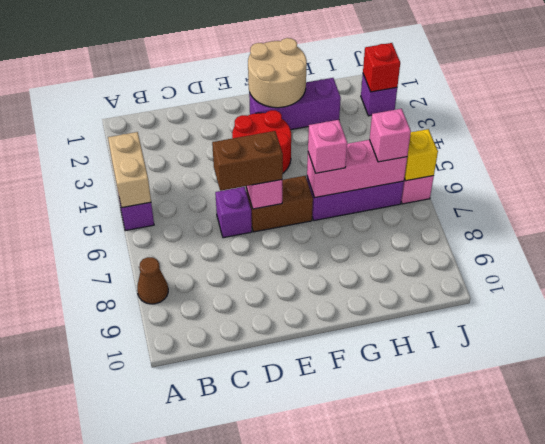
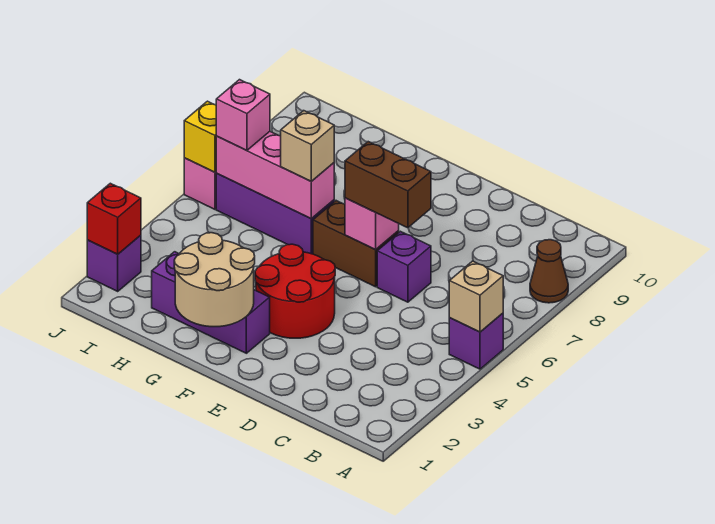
tan 1x2 brick [108,132,151,208] -> tan 1x1 brick [449,261,503,332]
pink 1x1 brick [308,120,347,173] -> tan 1x1 brick [281,111,334,181]

